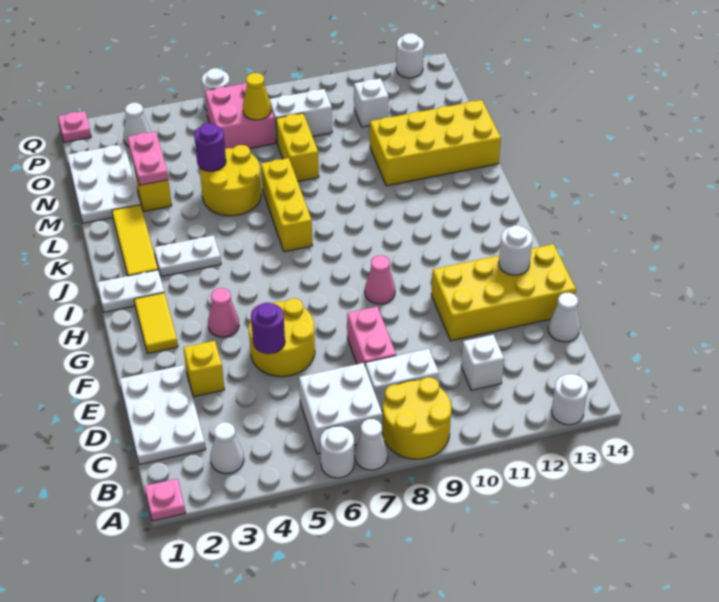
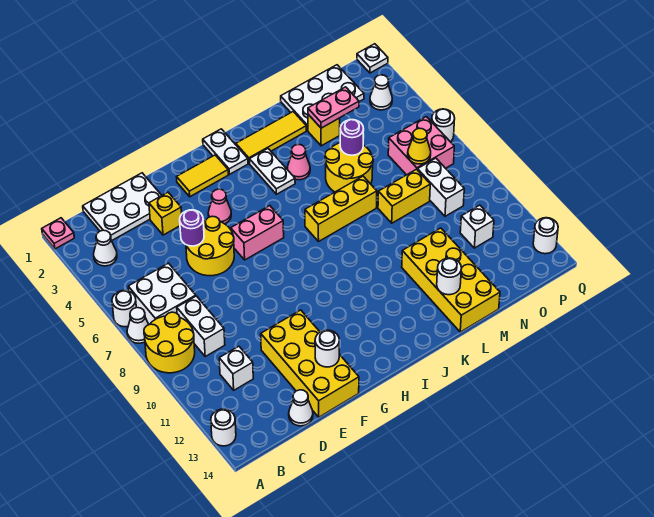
pink 1x2 brick [347,306,396,365] -> pink 1x2 brick moved to [231,206,284,260]
pink 1x1 cone [365,255,395,304] -> pink 1x1 cone moved to [287,144,310,180]
none -> white 1x1 round brick [437,258,461,295]
pink 1x1 plate [58,111,91,142] -> white 1x1 plate [357,44,388,73]

